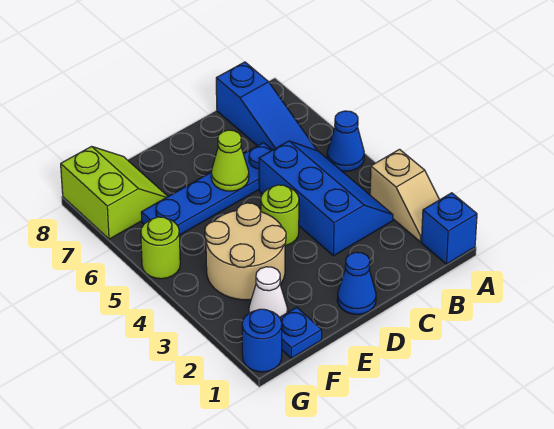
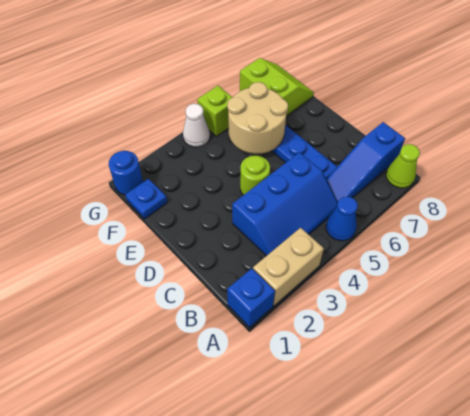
tan 1x2 slope [370,149,439,242] -> tan 1x2 brick [253,228,324,306]
blue 1x1 cone [337,252,376,314] -> none
lime 1x1 cone [211,130,249,191] -> lime 1x1 cone moved to [386,144,420,188]
tan 2x2 round brick [205,203,286,300] -> tan 2x2 round brick moved to [227,82,288,154]
white 1x1 cone [249,267,288,318] -> white 1x1 cone moved to [183,104,210,147]
lime 2x2 slope [61,146,168,239] -> lime 2x2 slope turned to [240,58,314,116]
lime 1x1 round brick [141,217,180,279] -> lime 1x1 brick [197,86,232,136]

